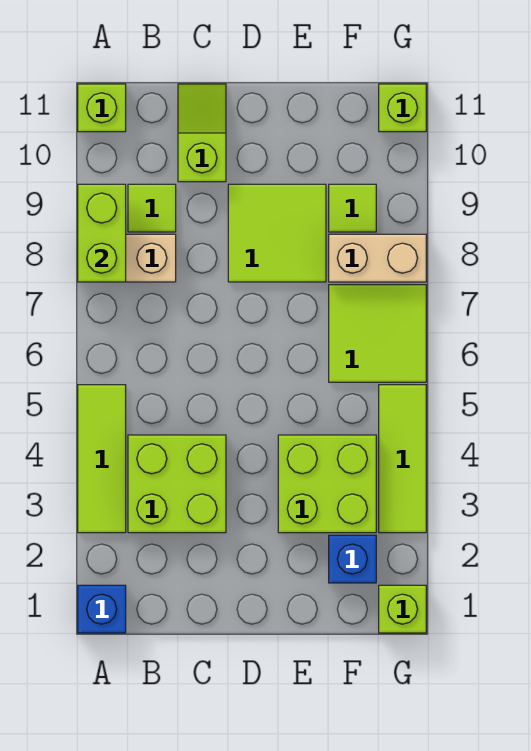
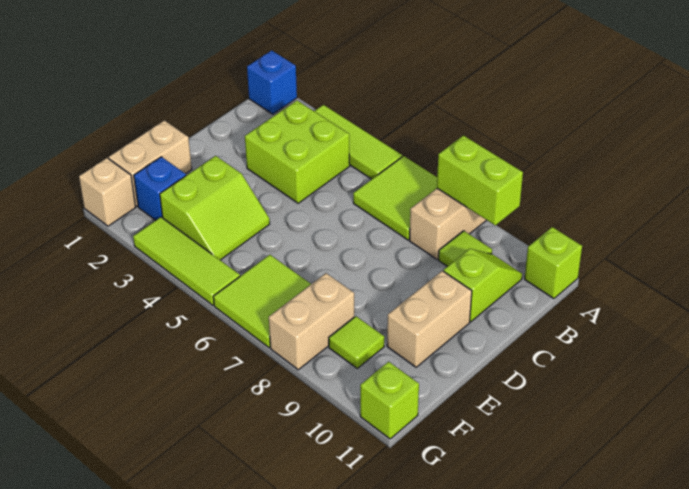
lime 1x2 slope [178,84,226,182] -> lime 1x2 slope turned to [444,249,522,322]
lime 2x2 tile [228,184,326,282] -> lime 2x2 tile moved to [353,156,437,240]
none -> tan 1x2 brick [387,271,472,367]
none -> tan 1x2 brick [109,120,192,206]
lime 2x2 brick [278,435,376,533] -> lime 2x2 slope [160,156,270,260]
lime 1x1 brick [379,585,426,633] -> tan 1x1 brick [79,158,136,226]

